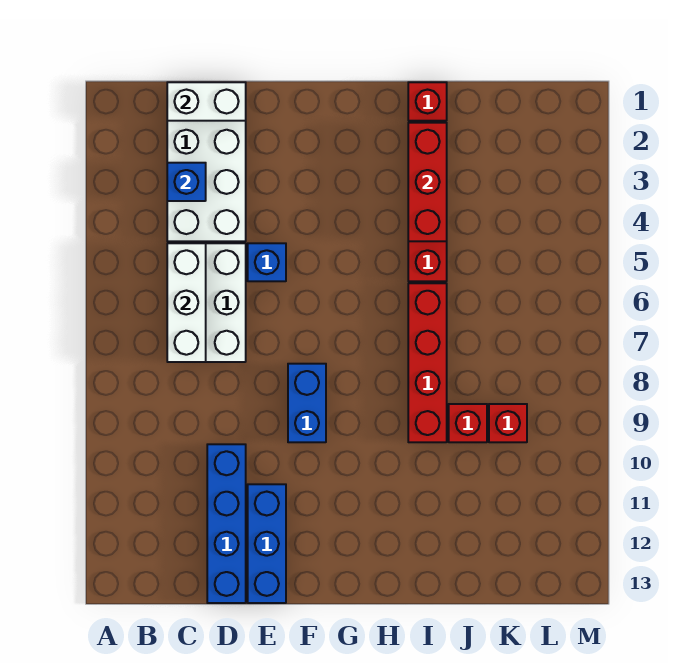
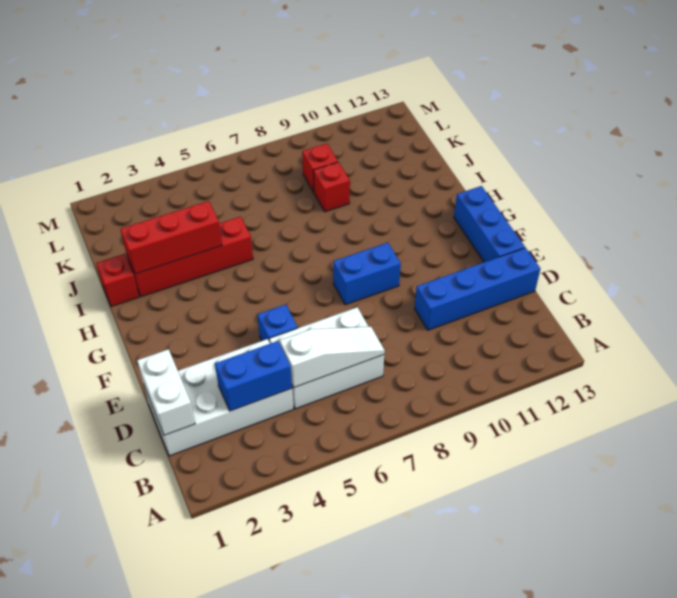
blue 1x1 brick [167,163,206,201] -> blue 1x2 brick [215,341,292,411]
white 1x3 brick [167,243,206,362] -> white 1x3 slope [280,327,385,387]
blue 1x3 brick [248,484,286,603] -> blue 1x3 brick turned to [454,186,525,262]
red 1x4 brick [408,283,447,442] -> none

